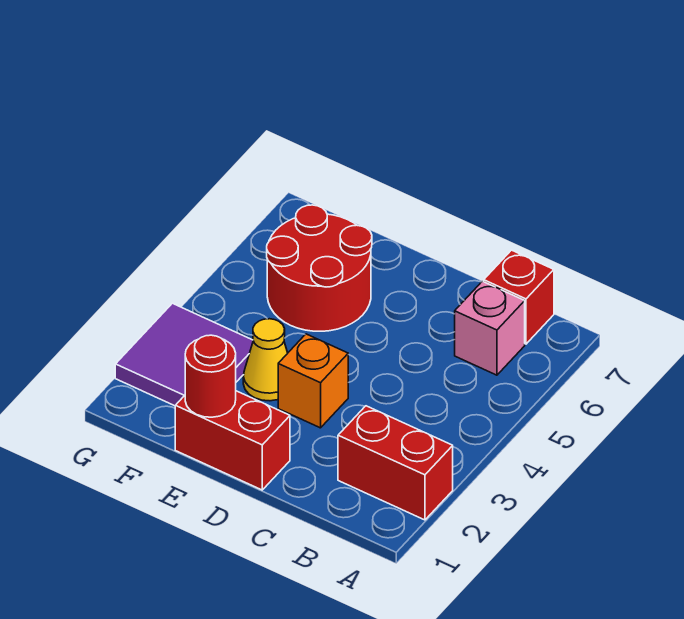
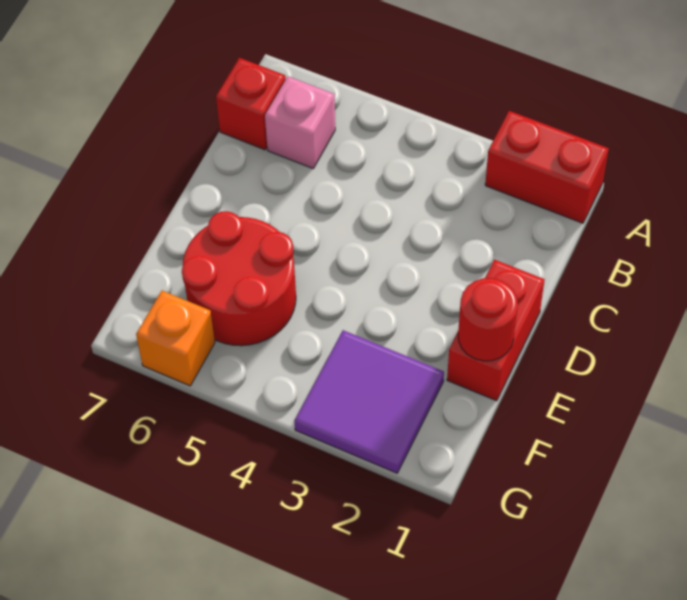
red 1x2 brick [338,406,453,520] -> red 1x2 brick turned to [485,111,609,223]
orange 1x1 brick [278,334,348,428] -> orange 1x1 brick moved to [136,291,215,386]
yellow 1x1 cone [243,319,288,401] -> none

